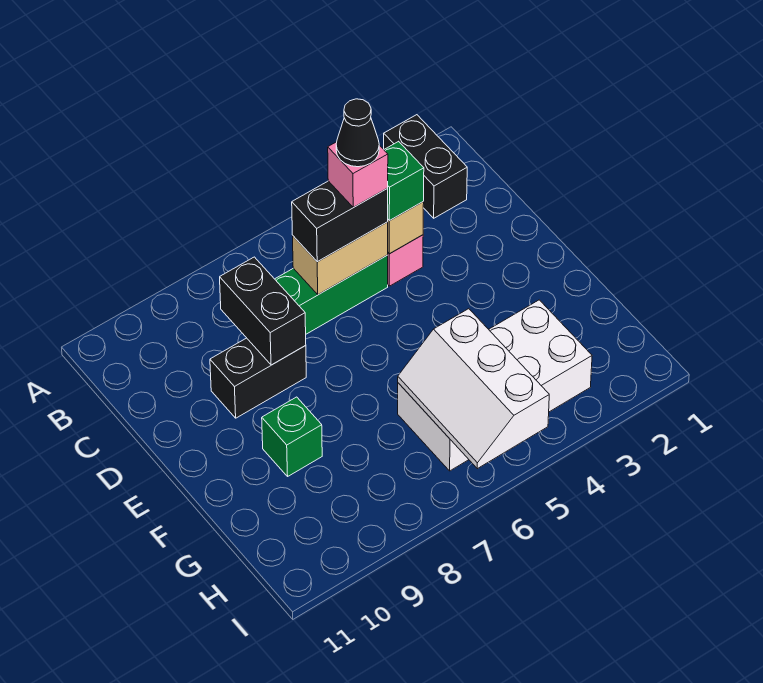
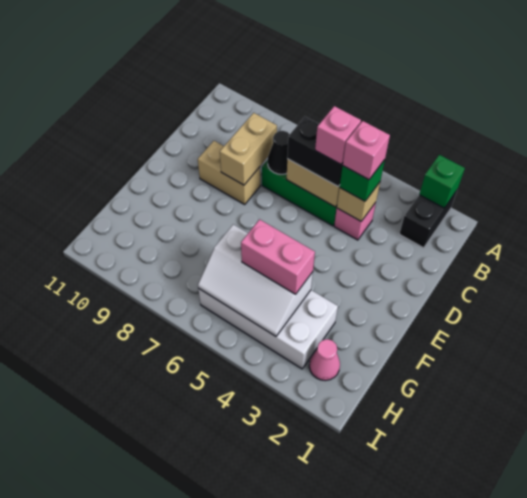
none -> pink 1x1 brick [343,121,390,180]
black 1x1 cone [336,99,379,167] -> black 1x1 cone moved to [268,131,290,174]
black 1x2 brick [220,257,306,365] -> tan 1x2 brick [220,113,277,185]
black 1x2 brick [210,338,306,418] -> tan 1x2 brick [198,141,260,204]
green 1x1 brick [262,397,322,476] -> green 1x1 brick moved to [419,155,465,208]
none -> pink 1x2 brick [241,219,315,294]
white 2x3 slope [398,309,549,469] -> white 2x3 slope turned to [198,225,313,336]
none -> pink 1x1 cone [309,339,340,381]

